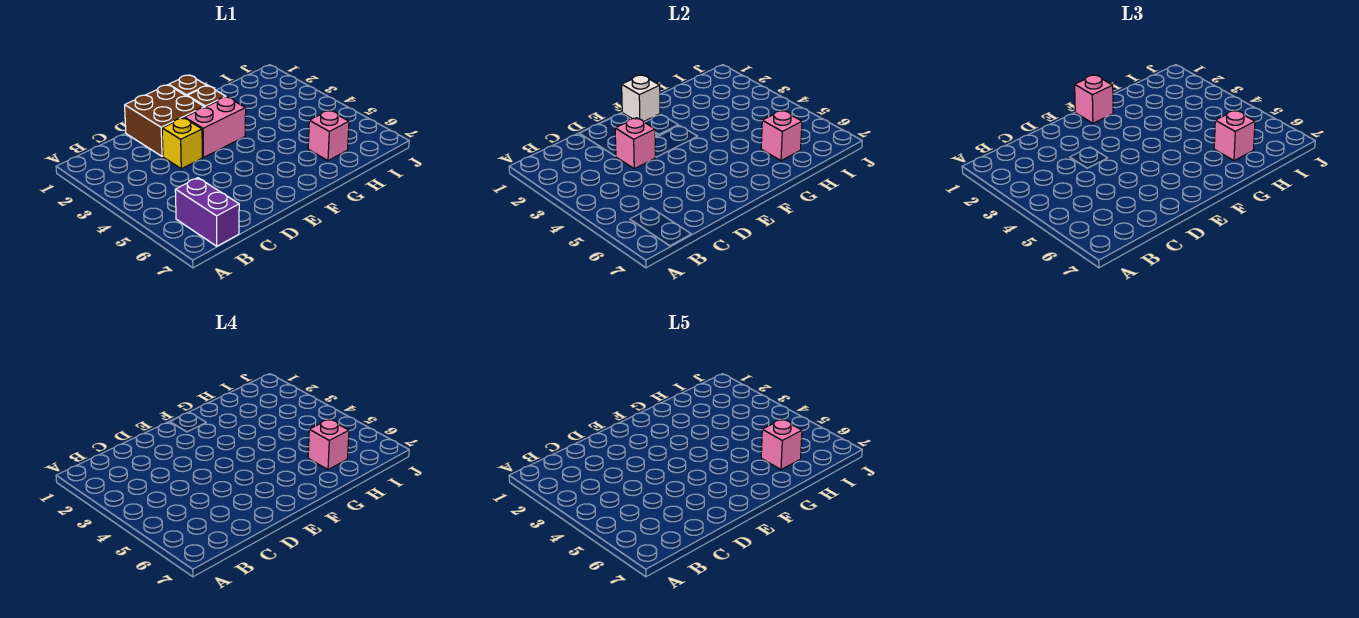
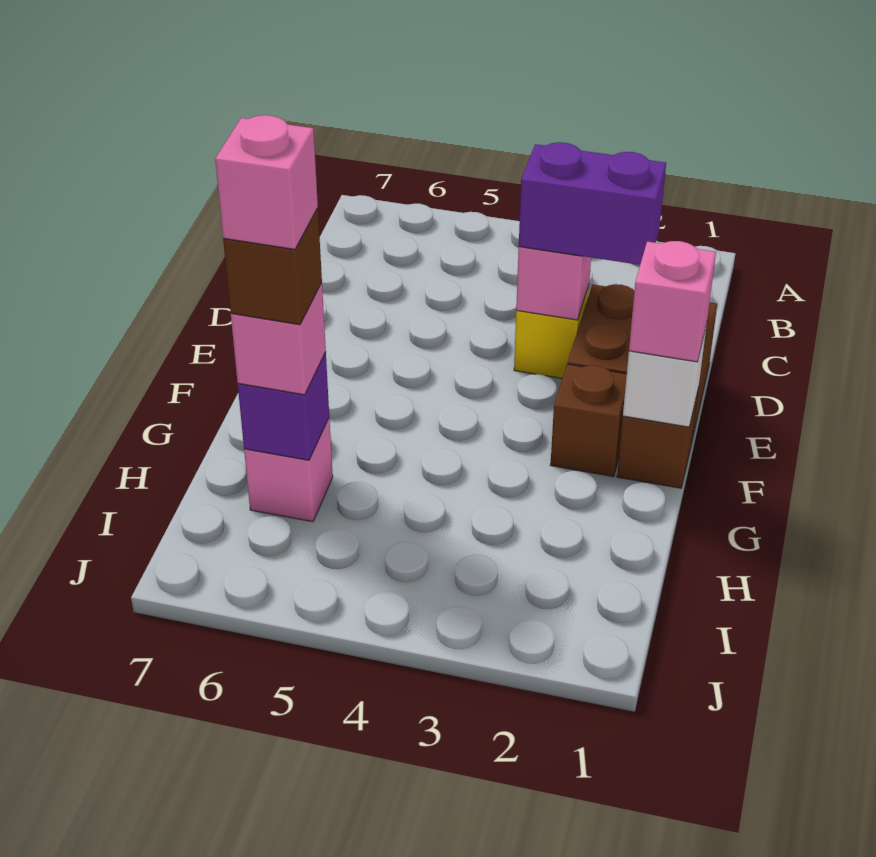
purple 1x2 brick [175,178,239,246] -> purple 1x2 brick moved to [519,142,666,265]
pink 1x2 brick [185,97,246,157] -> none
pink 1x1 brick [761,110,802,161] -> purple 1x1 brick [238,352,329,460]
pink 1x1 brick [308,419,349,470] -> brown 1x1 brick [223,208,322,325]

